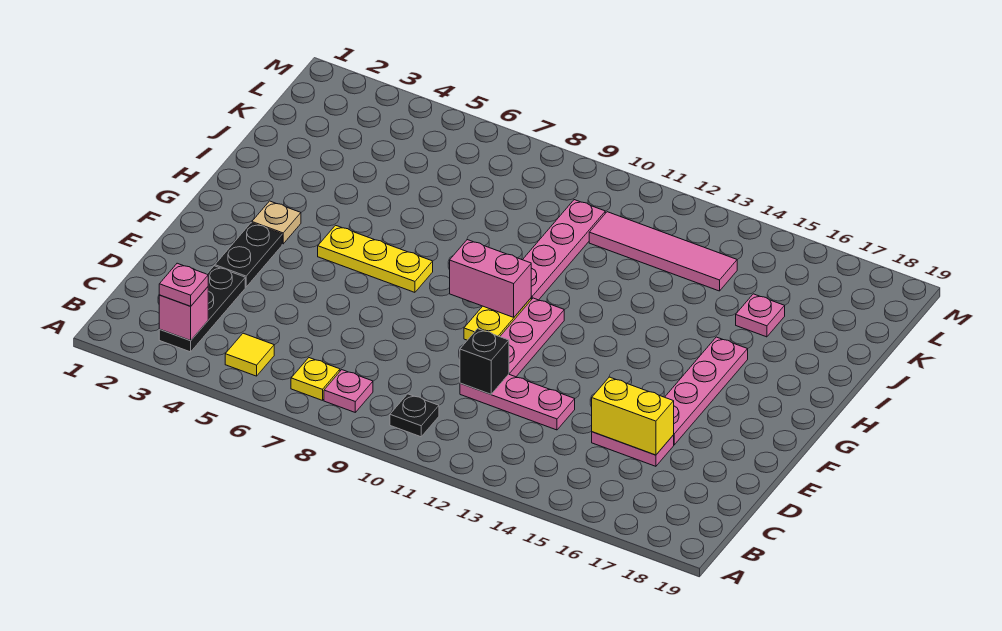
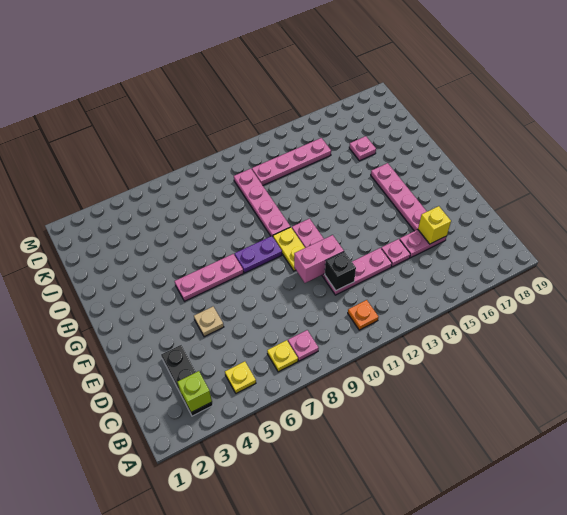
pink 1x1 brick [159,287,208,341] -> lime 1x1 brick [178,371,212,412]
pink 1x1 plate [159,263,208,306] -> pink 1x1 plate moved to [381,239,410,267]
yellow 1x1 tile [225,333,274,376] -> yellow 1x1 plate [225,361,256,393]
black 1x1 plate [390,394,439,437] -> none
none -> orange 1x1 plate [348,300,379,330]
yellow 1x2 brick [592,377,674,455] -> yellow 1x1 brick [418,206,451,244]
black 1x2 plate [215,223,282,287] -> none
tan 1x1 plate [252,201,301,244] -> tan 1x1 plate moved to [194,307,224,337]
yellow 1x3 plate [318,225,433,292] -> pink 1x3 plate [175,254,243,301]
none -> purple 1x2 plate [235,236,282,273]
pink 1x2 brick [450,240,531,317] -> pink 1x2 brick moved to [294,235,344,283]
pink 1x4 tile [589,212,737,291] -> pink 1x4 plate [252,138,331,185]

